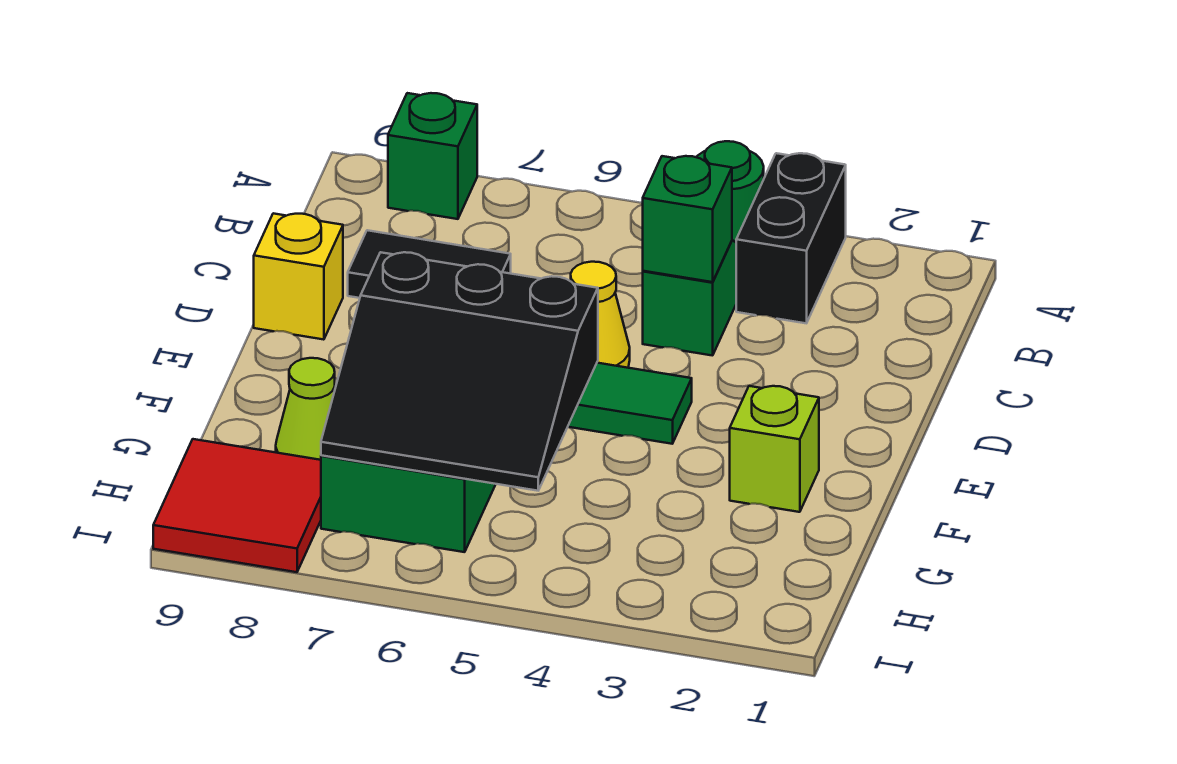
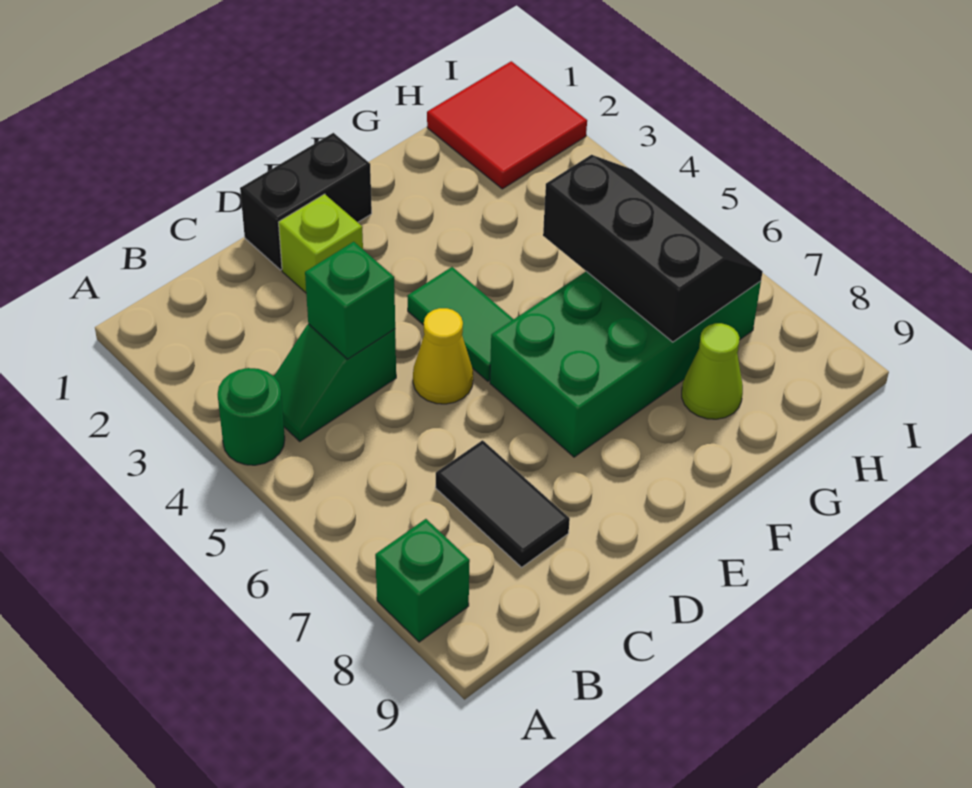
black 1x2 brick [736,153,846,323] -> black 1x2 brick moved to [240,133,372,270]
yellow 1x1 brick [254,213,343,340] -> none
lime 1x1 brick [730,386,819,512] -> lime 1x1 brick moved to [279,194,363,293]
black 3x3 slope [321,252,598,491] -> black 2x3 slope [543,155,763,342]
red 2x2 tile [153,439,321,572] -> red 2x2 tile moved to [427,61,587,189]

